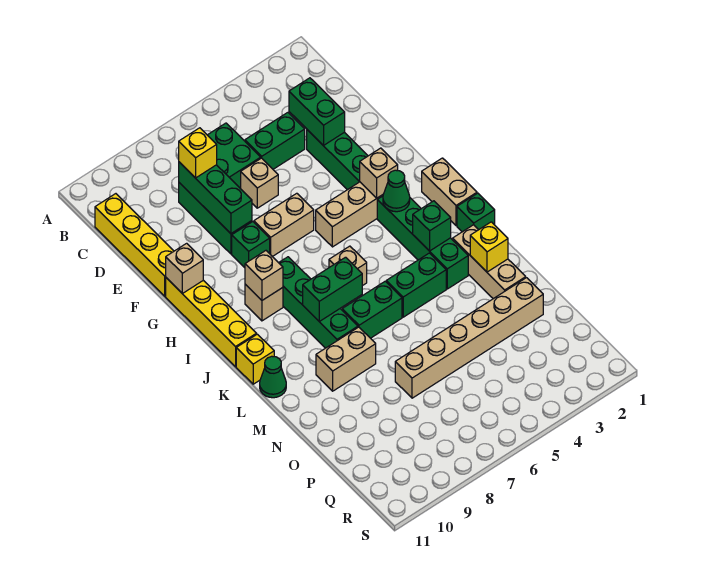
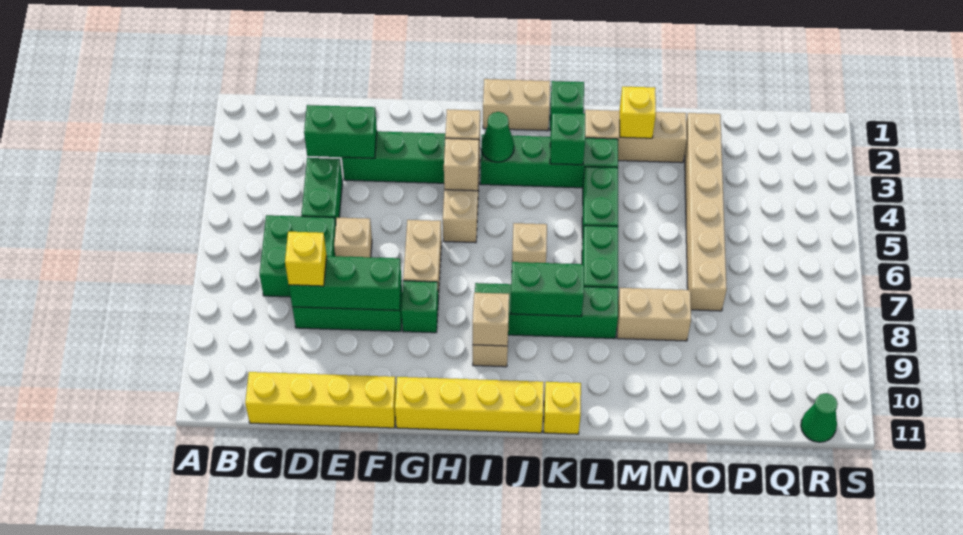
tan 1x1 brick [166,243,203,293] -> tan 1x1 brick moved to [444,138,479,191]
green 1x2 brick [303,257,362,322] -> green 1x2 brick turned to [511,262,584,316]
green 1x1 cone [260,356,286,398] -> green 1x1 cone moved to [801,393,838,442]
tan 1x2 brick [316,327,376,391] -> tan 1x2 brick turned to [617,288,691,341]

